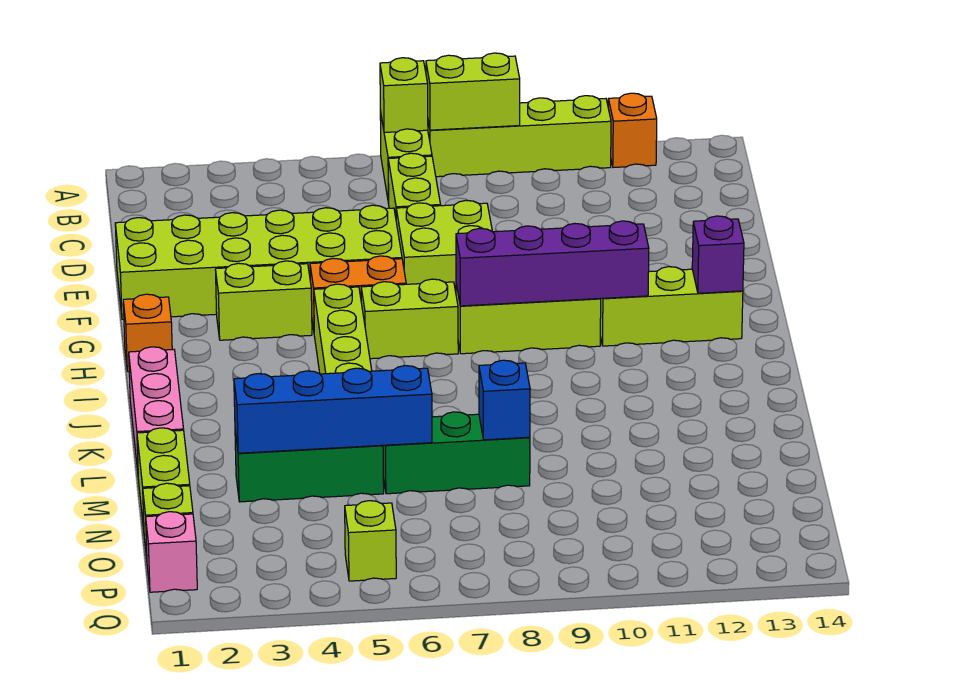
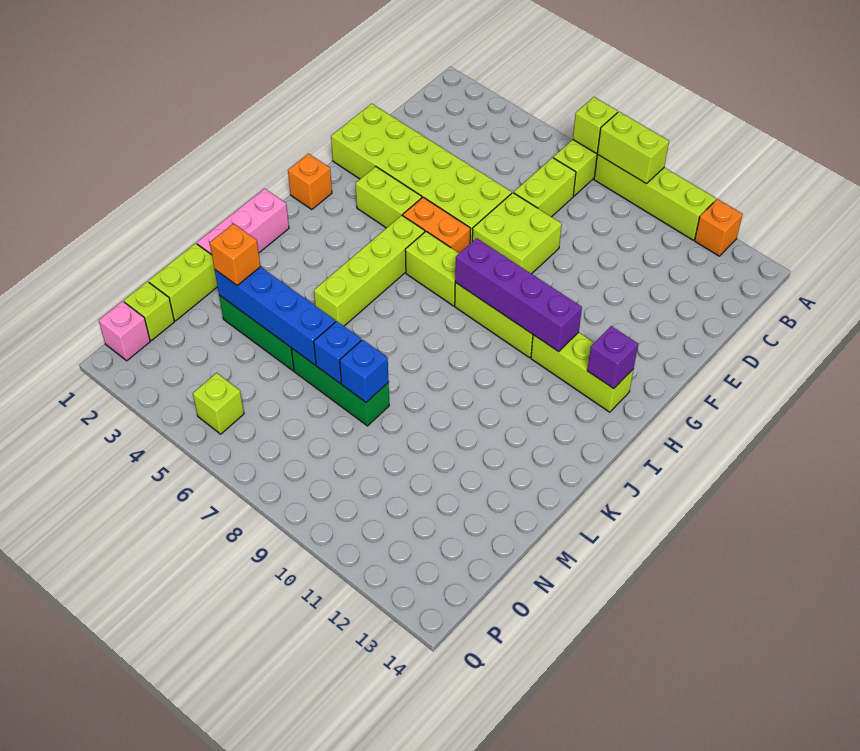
none -> orange 1x1 brick [210,224,261,286]
none -> blue 1x1 brick [314,321,361,384]

